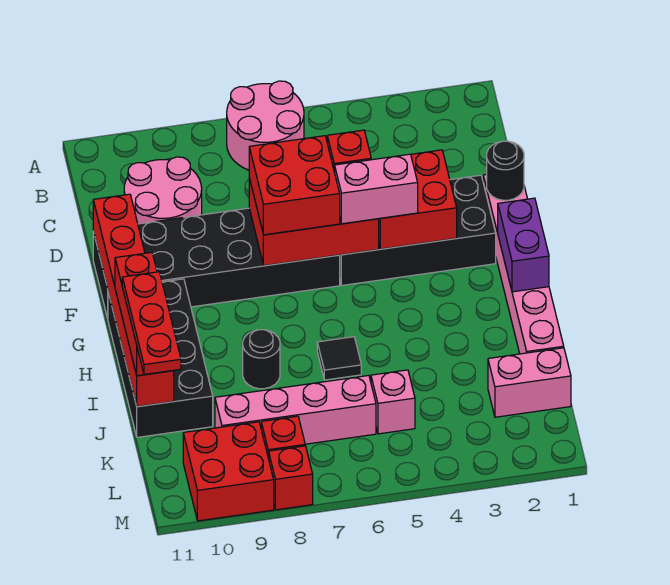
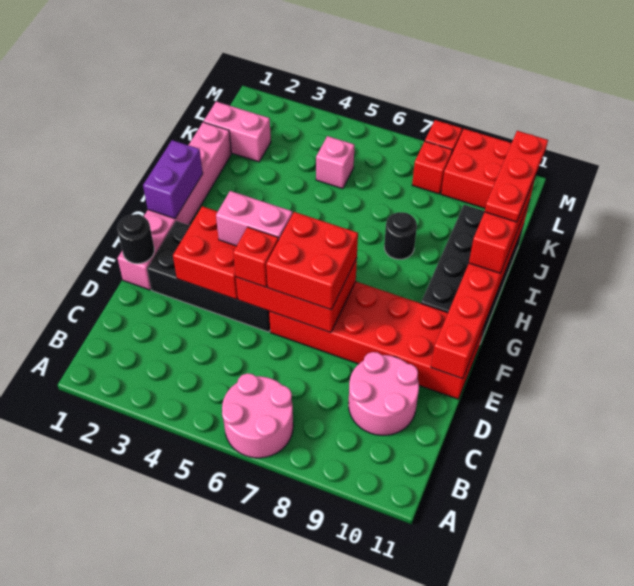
black 2x6 brick [93,208,340,318] -> red 2x6 brick [269,282,484,399]
black 1x1 tile [317,337,361,380] -> none
pink 1x4 brick [215,375,376,444] -> none

